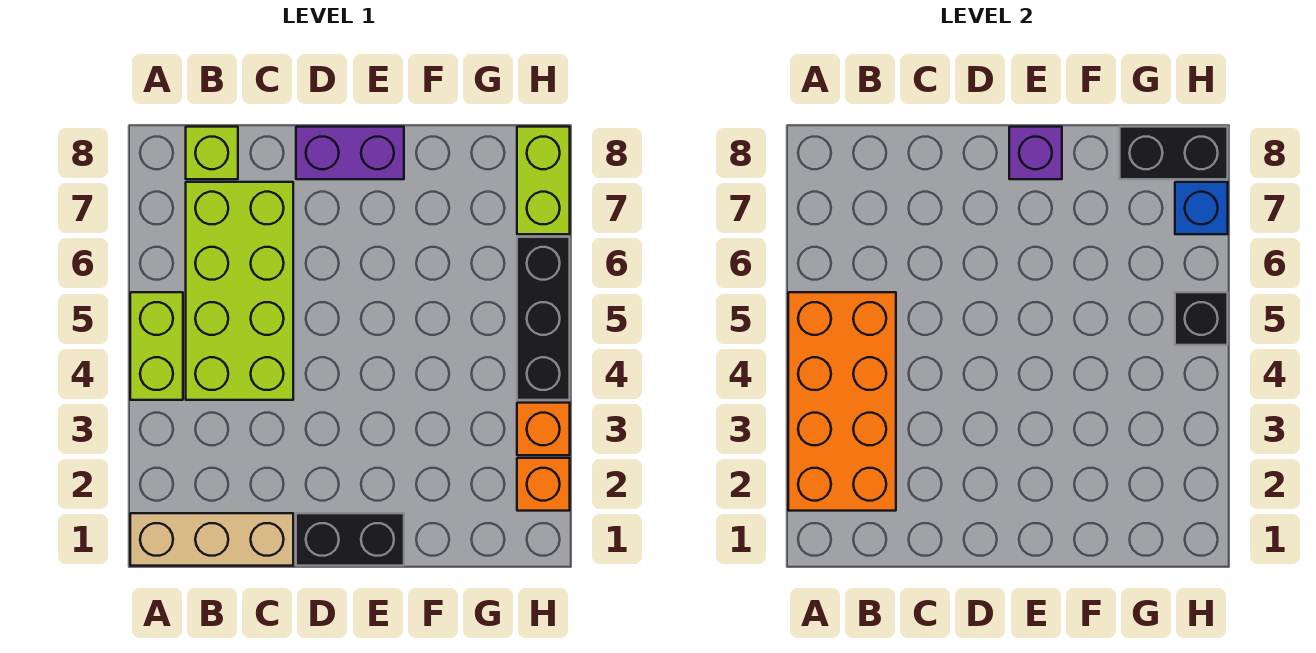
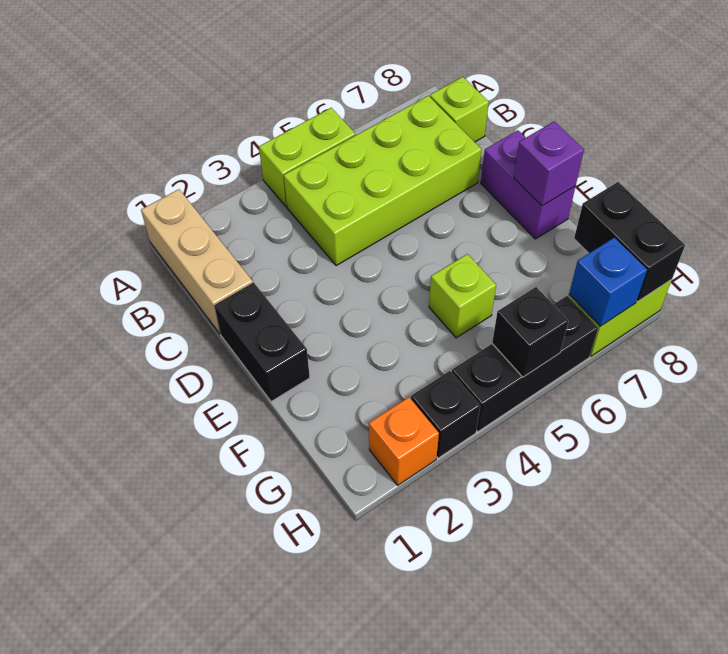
orange 2x4 brick [788,292,896,511] -> none
none -> lime 1x1 brick [429,254,496,338]
orange 1x1 brick [517,403,570,455] -> black 1x1 brick [411,371,480,458]

